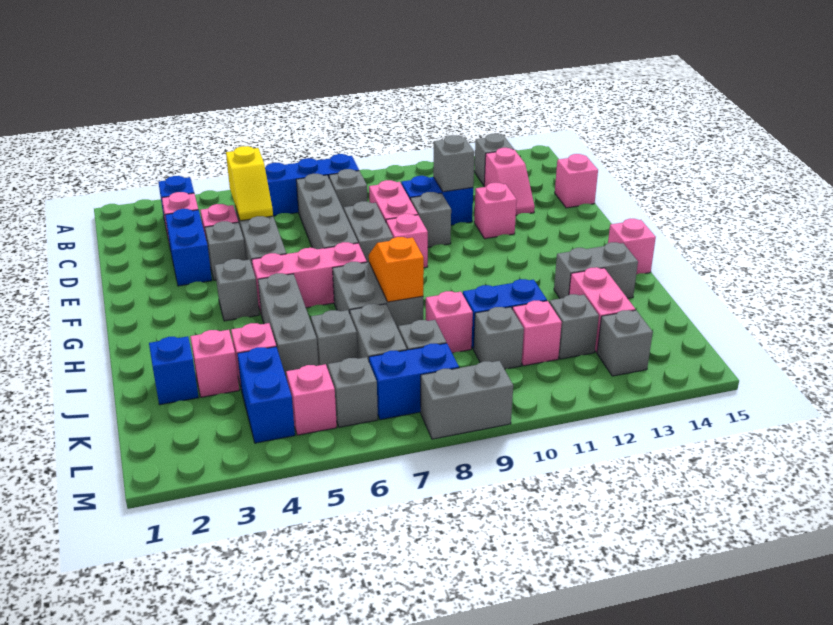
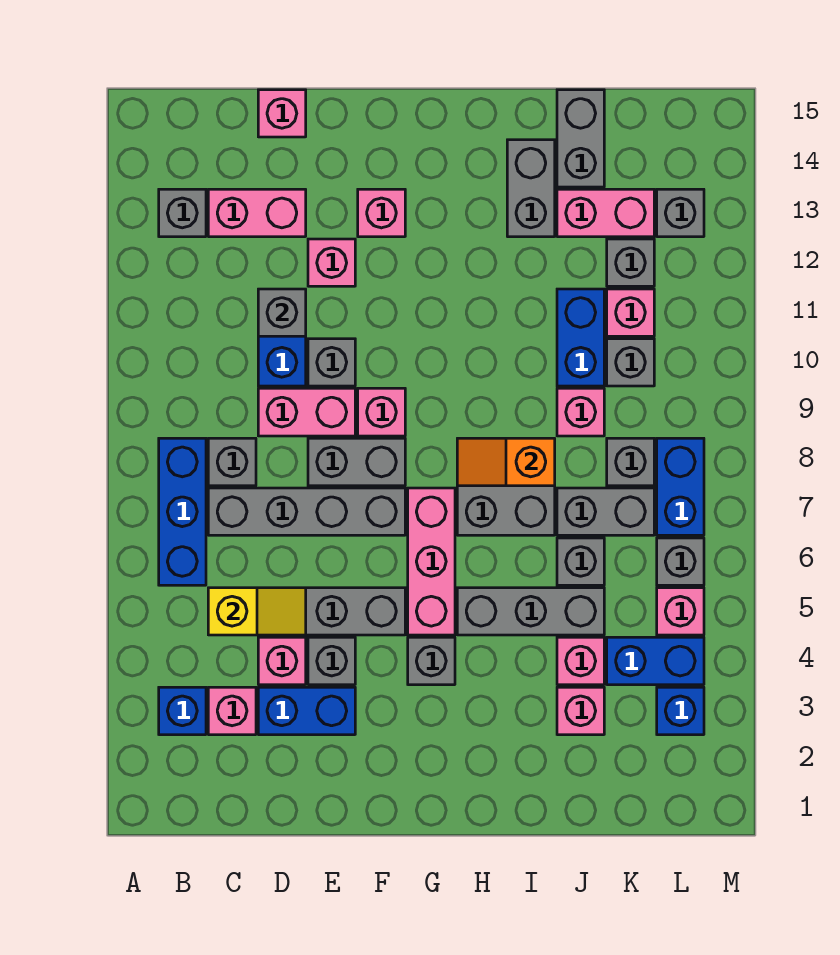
pink 1x2 slope [484,148,535,215] -> pink 1x2 brick [208,189,306,237]
pink 1x1 brick [608,219,656,275] -> pink 1x1 brick moved to [358,189,405,237]
blue 1x1 brick [149,336,199,405] -> blue 1x1 brick moved to [657,687,704,735]
grey 1x2 brick [421,361,513,439] -> grey 1x2 brick moved to [557,90,604,187]

